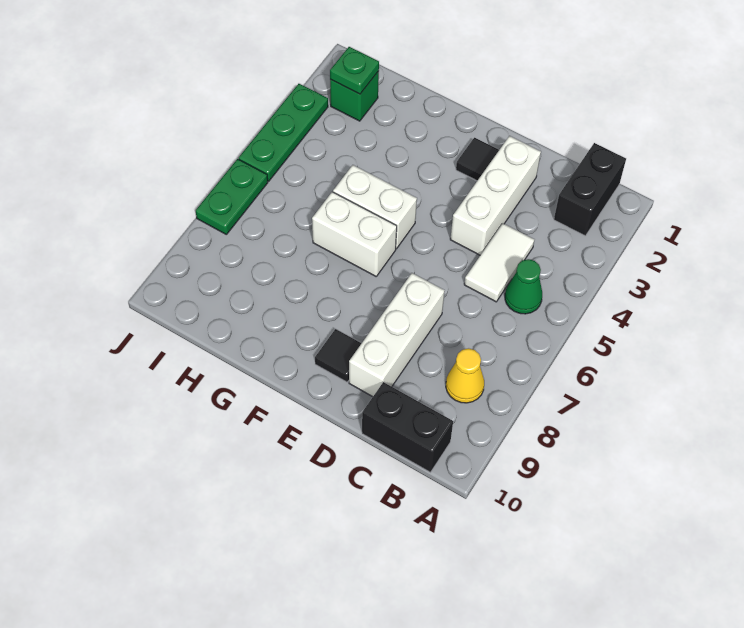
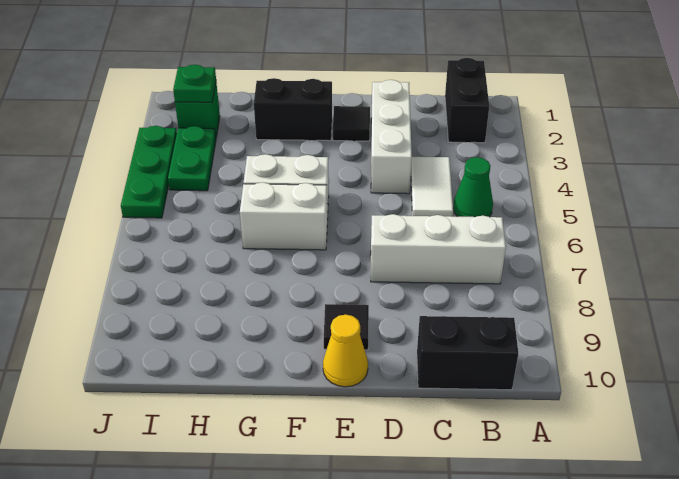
yellow 1x1 cone [446,348,484,403] -> yellow 1x1 cone moved to [323,315,368,387]
white 1x3 brick [349,273,445,397] -> white 1x3 brick turned to [371,214,506,284]
none -> black 1x2 brick [254,78,332,141]
green 1x2 plate [196,159,268,234] -> green 1x2 plate moved to [168,126,216,191]

